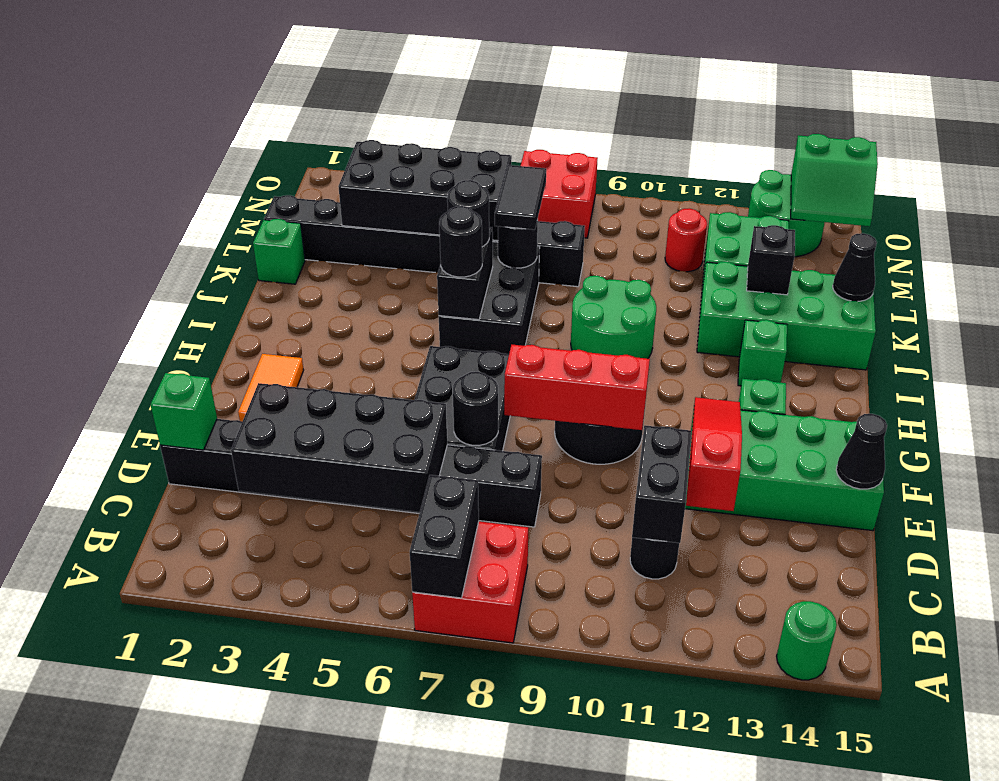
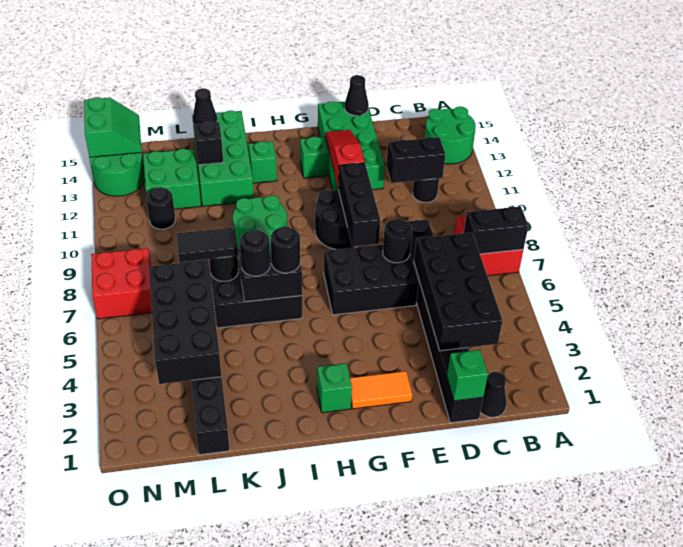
green 1x1 round brick [777,601,837,680] -> green 2x2 round brick [425,106,476,164]
none -> black 1x1 cone [481,372,507,417]
red 1x3 slope [686,397,742,511] -> red 1x3 slope turned to [326,130,365,186]
red 1x3 brick [504,345,650,430] -> black 1x3 brick [338,163,380,247]
green 1x1 brick [253,219,305,284] -> green 1x1 brick moved to [317,363,352,413]
red 1x1 round brick [665,208,707,272] -> black 1x1 round brick [146,187,175,229]

